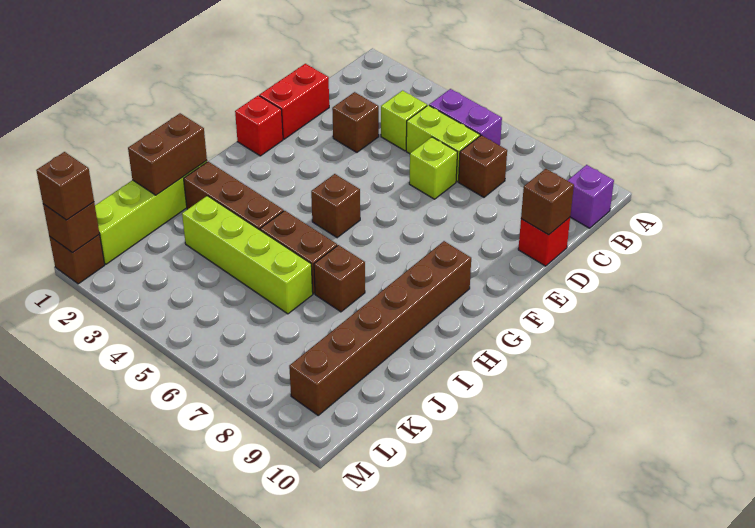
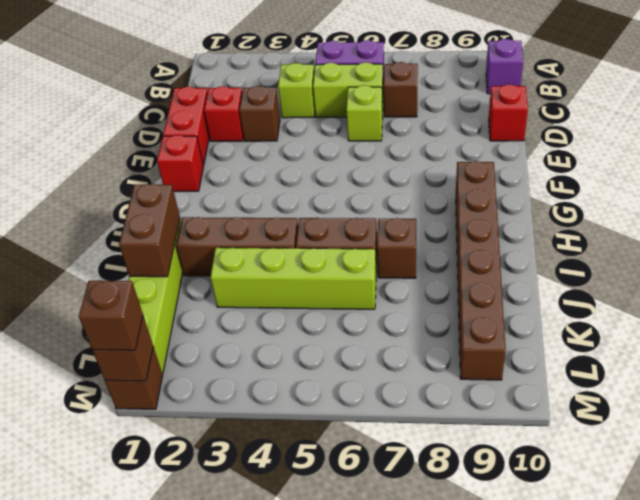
none -> red 1x1 brick [204,86,244,141]
brown 1x1 brick [521,169,574,235] -> none
brown 1x1 brick [311,174,360,238] -> none

